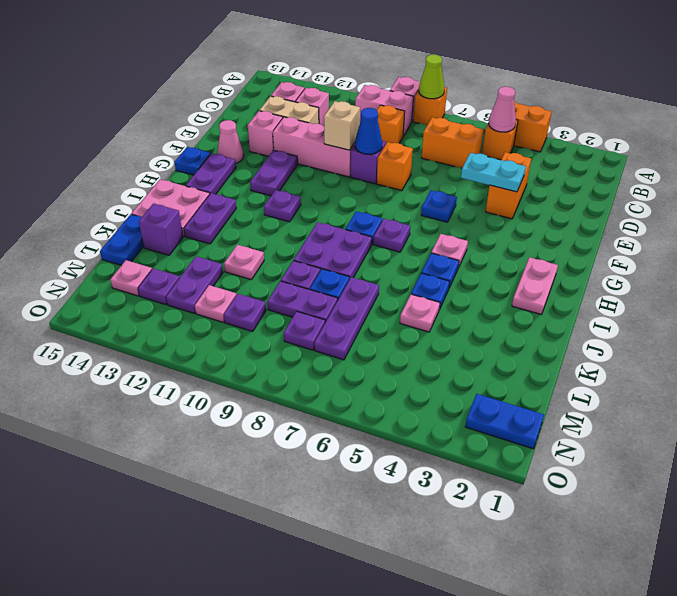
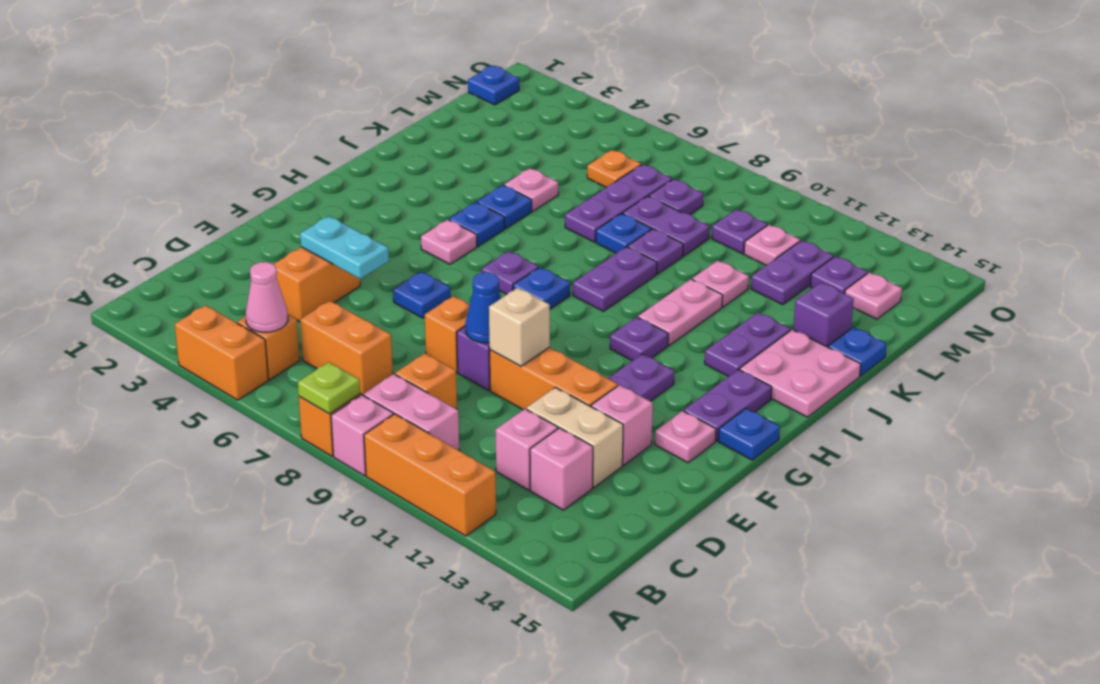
lime 1x1 cone [419,55,444,99] -> lime 1x1 plate [298,362,360,414]
none -> orange 1x3 brick [364,414,496,536]
pink 1x3 brick [273,117,355,177] -> orange 1x3 brick [490,347,618,410]
pink 1x1 cone [217,120,244,163] -> pink 1x1 plate [655,411,716,463]
pink 1x2 plate [512,257,558,315] -> pink 1x2 plate moved to [638,279,723,345]
purple 2x2 plate [294,222,372,279] -> purple 1x2 plate [573,247,657,311]
blue 1x2 plate [100,214,144,265] -> blue 1x1 plate [828,327,887,376]
none -> orange 1x1 plate [587,150,641,188]
blue 1x2 plate [465,394,544,449] -> blue 1x1 plate [468,65,519,105]

